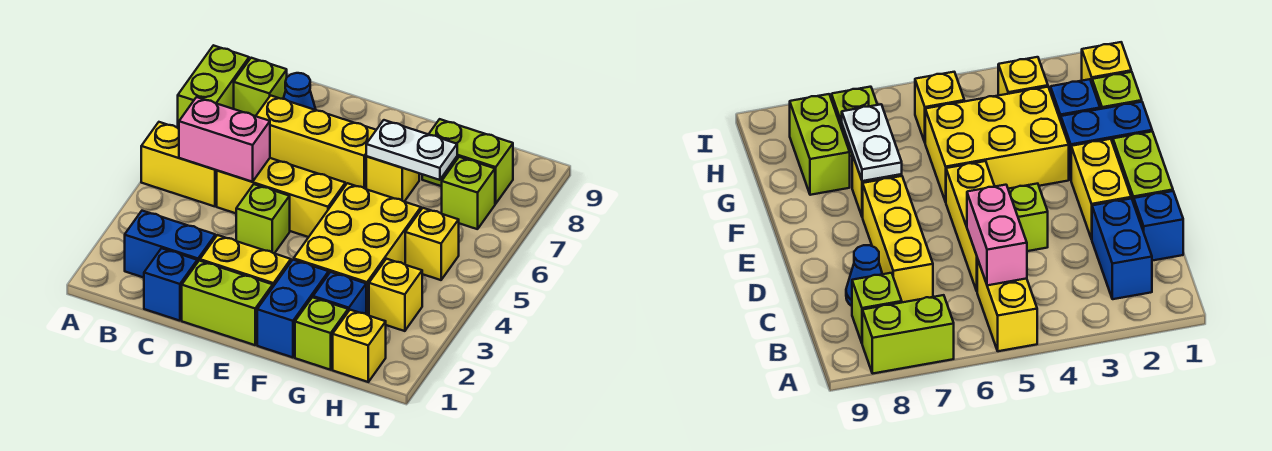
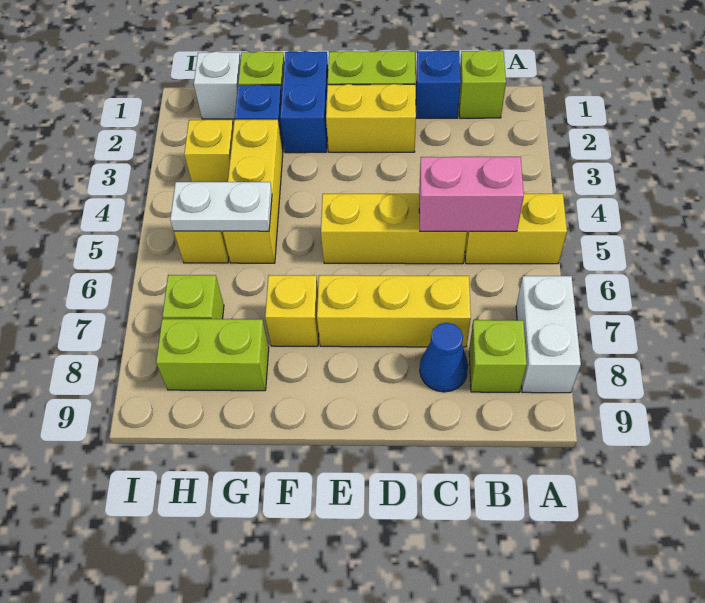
lime 1x2 brick [178,45,249,128] -> white 1x2 brick [516,276,581,393]
blue 1x2 brick [125,211,215,278] -> none
lime 1x1 brick [236,184,290,253] -> lime 1x1 brick moved to [459,50,506,118]
yellow 2x3 brick [294,183,421,316] -> yellow 1x3 brick [223,119,283,263]
white 1x2 plate [366,120,457,180] -> white 1x2 plate moved to [170,182,272,231]
yellow 1x1 brick [333,310,386,382] -> white 1x1 brick [194,51,241,119]

